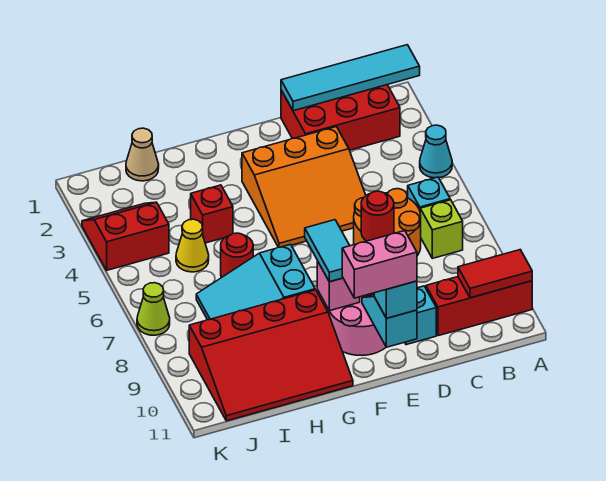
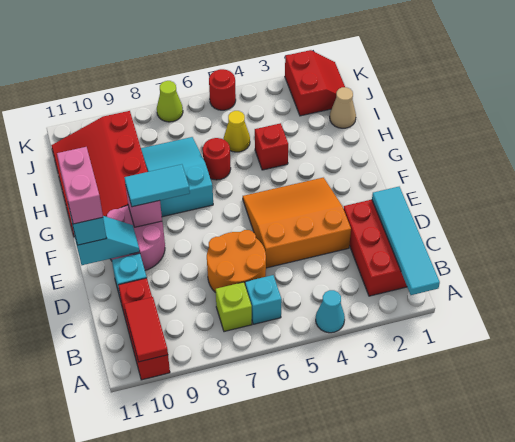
orange 3x3 slope [242,127,366,247] -> orange 3x3 slope turned to [243,178,351,268]
red 1x1 round brick [361,191,394,241] -> red 1x1 round brick moved to [209,69,236,110]
red 2x2 slope [82,202,169,270] -> red 2x2 slope moved to [285,50,345,116]

